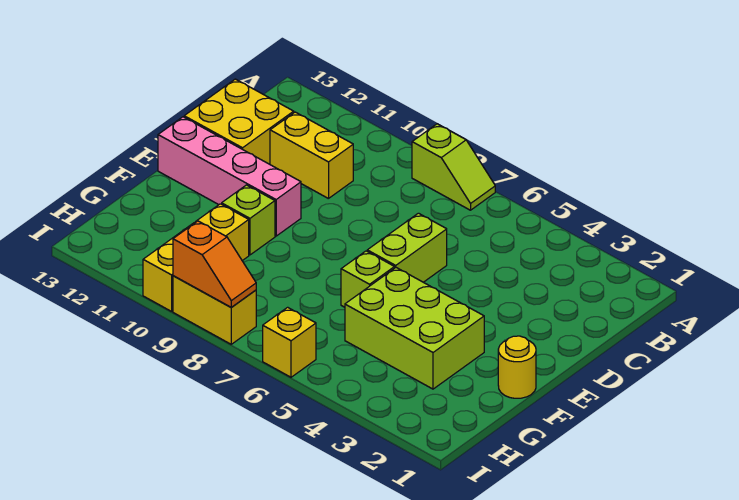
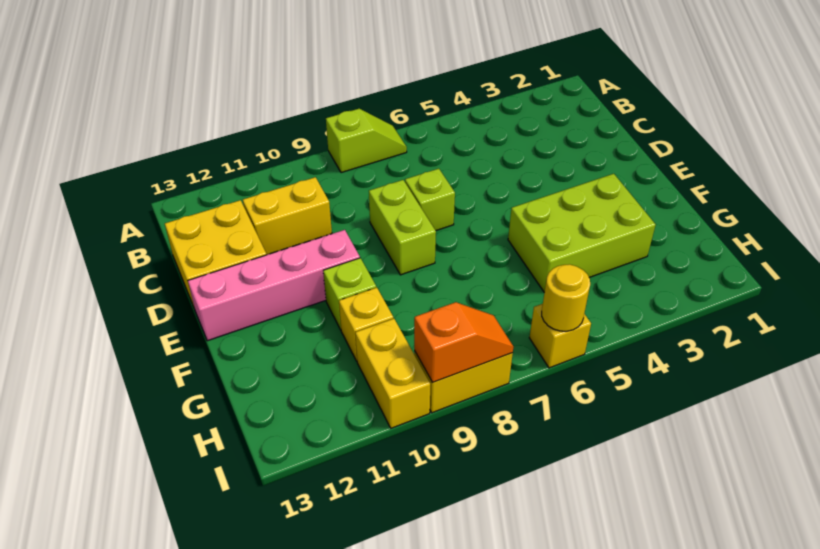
lime 1x2 brick [367,213,447,282] -> lime 1x2 brick moved to [369,180,436,275]
yellow 1x1 round brick [498,336,536,398] -> yellow 1x1 round brick moved to [542,264,590,331]
lime 1x1 brick [341,251,395,307] -> lime 1x1 brick moved to [405,169,455,231]

